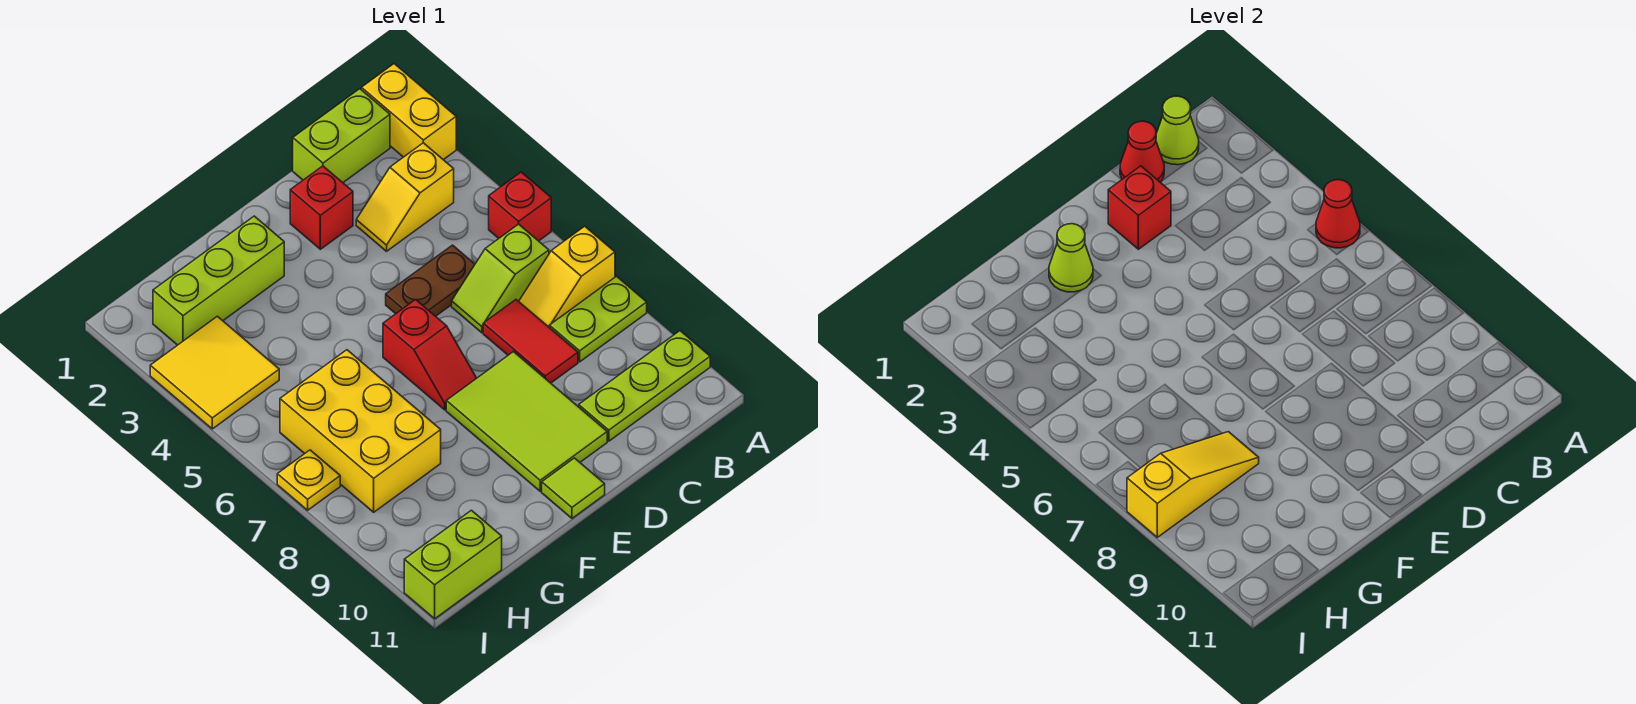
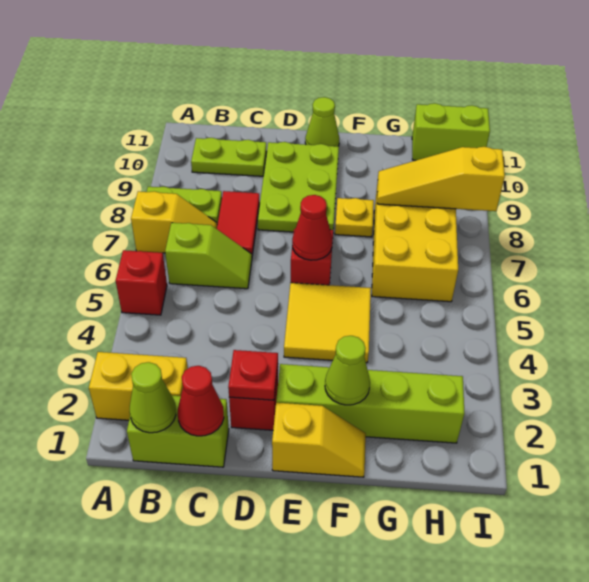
yellow 1x2 brick [361,64,456,160] -> yellow 1x2 brick turned to [89,352,188,420]
red 1x1 cone [1316,180,1360,248] -> red 1x1 cone moved to [292,195,332,260]
lime 1x3 plate [579,331,710,441] -> lime 1x2 plate [191,138,267,176]
yellow 1x2 slope [356,143,454,251] -> yellow 1x2 slope moved to [272,403,366,477]
brown 1x2 plate [386,245,475,316] -> none
red 1x1 brick [1108,166,1171,249] -> red 1x1 plate [228,350,278,400]
lime 2x3 tile [446,352,607,491] -> lime 2x3 plate [258,142,339,232]
lime 1x1 tile [542,458,605,518] -> lime 1x1 cone [305,97,339,146]
lime 1x3 brick [153,216,284,345] -> lime 1x4 brick [276,364,465,443]
yellow 2x2 tile [150,316,279,429] -> yellow 2x2 tile moved to [284,283,371,363]
yellow 1x1 plate [277,450,340,510] -> yellow 1x1 plate moved to [335,198,374,237]

